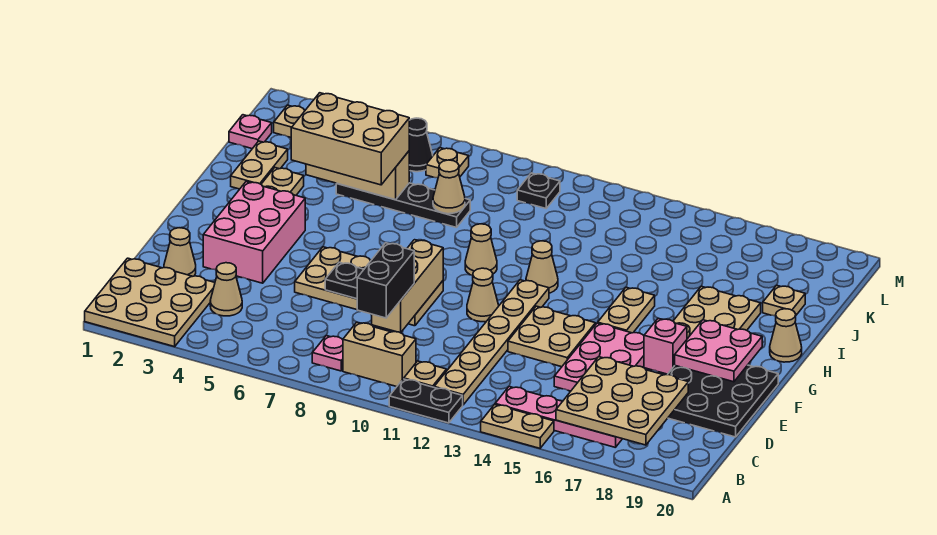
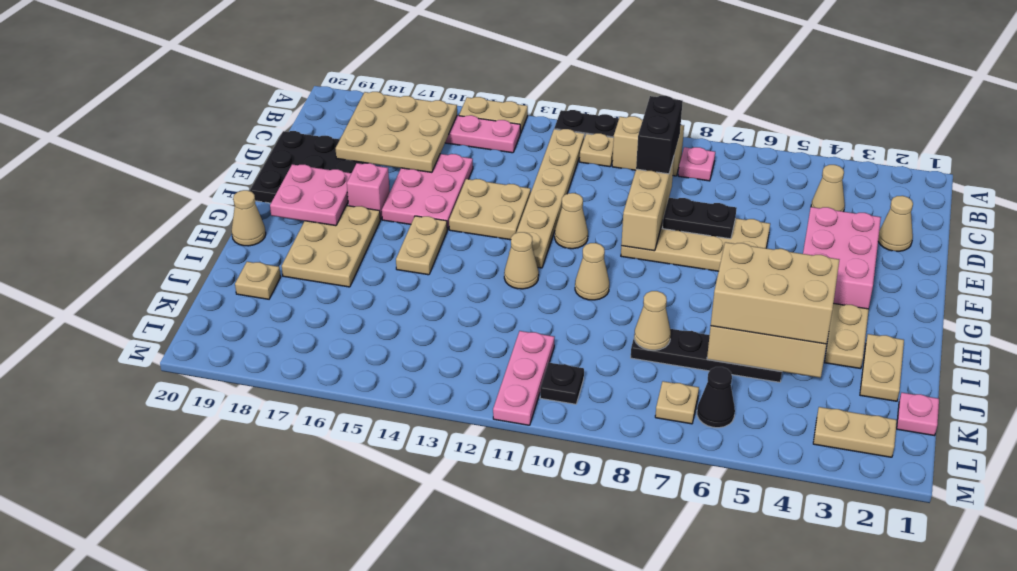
tan 3x3 plate [85,258,215,347] -> none
none -> pink 1x3 plate [493,331,554,425]

